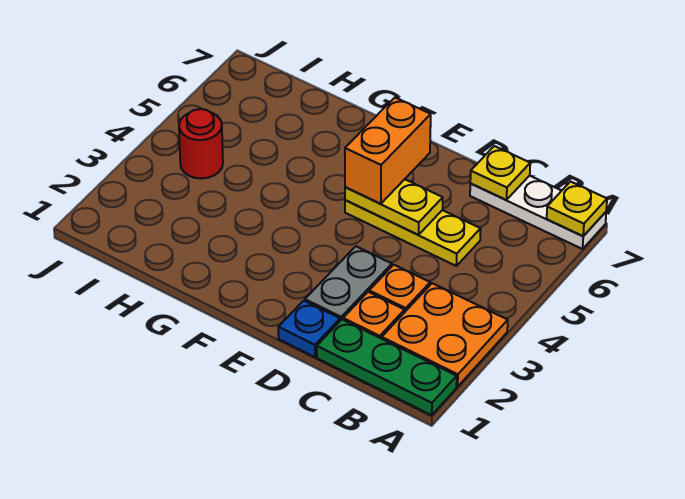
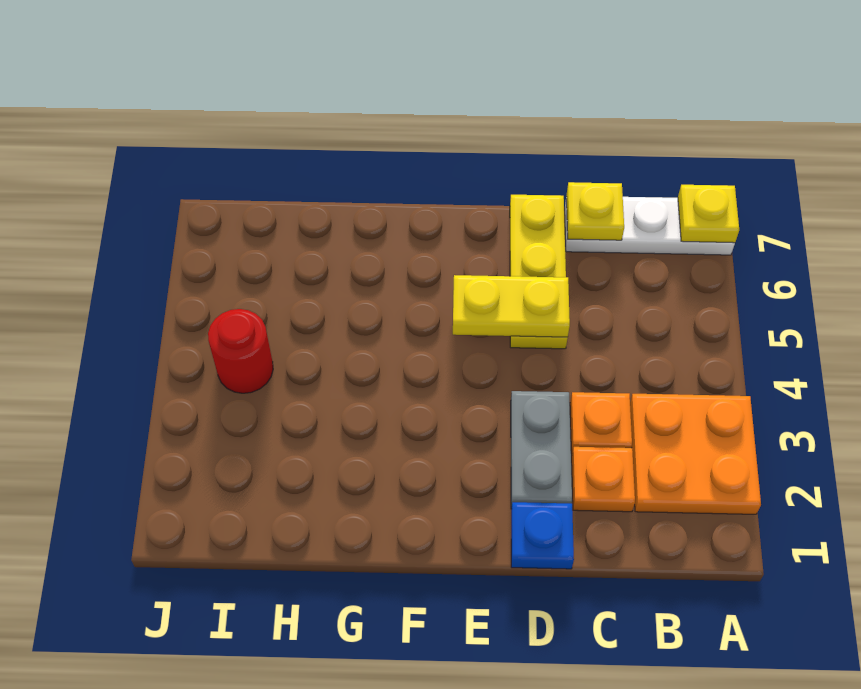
green 1x3 plate [317,320,457,415] -> none
yellow 1x3 plate [345,200,481,266] -> yellow 1x3 plate turned to [510,195,568,349]
orange 1x2 brick [345,98,431,204] -> none

